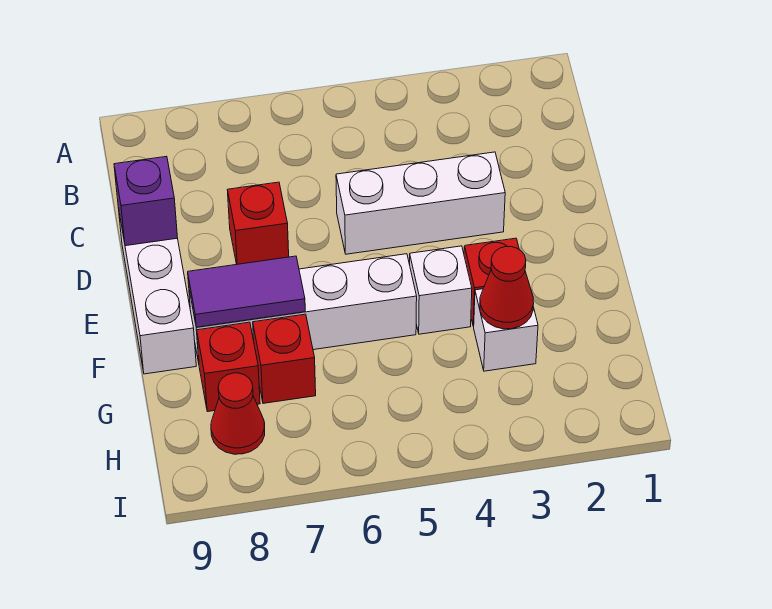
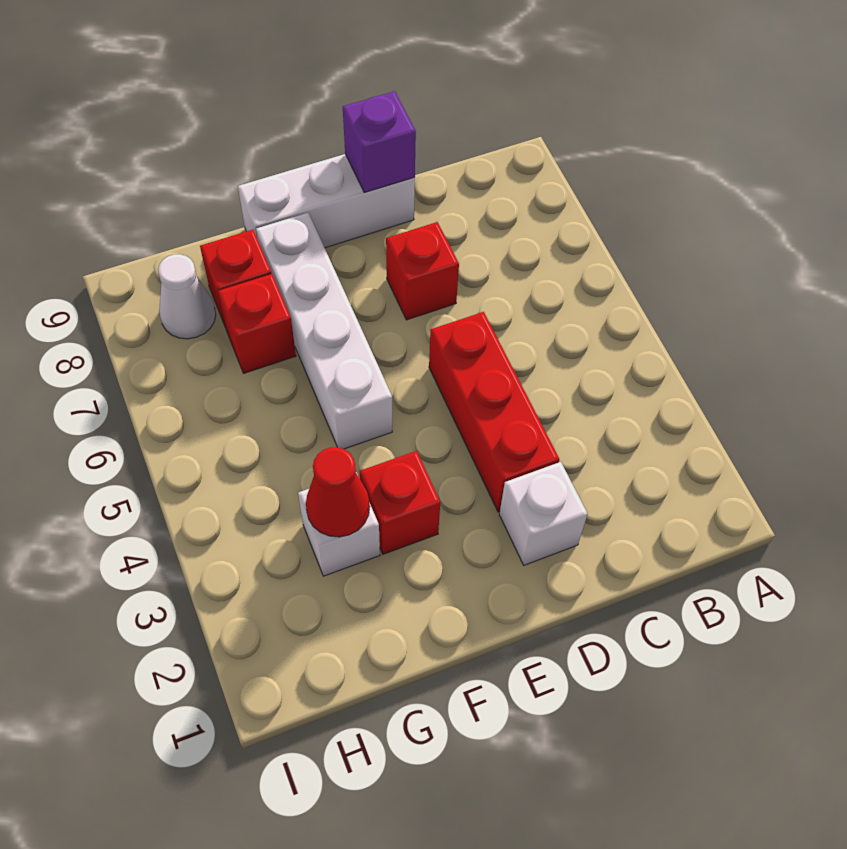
white 1x3 brick [336,152,505,254] -> red 1x3 brick [429,312,559,512]
white 1x1 brick [410,246,472,334] -> white 1x1 brick moved to [499,462,588,565]
purple 1x2 tile [188,256,305,327] -> none
red 1x1 cone [211,373,265,454] -> white 1x1 cone [158,254,216,339]

